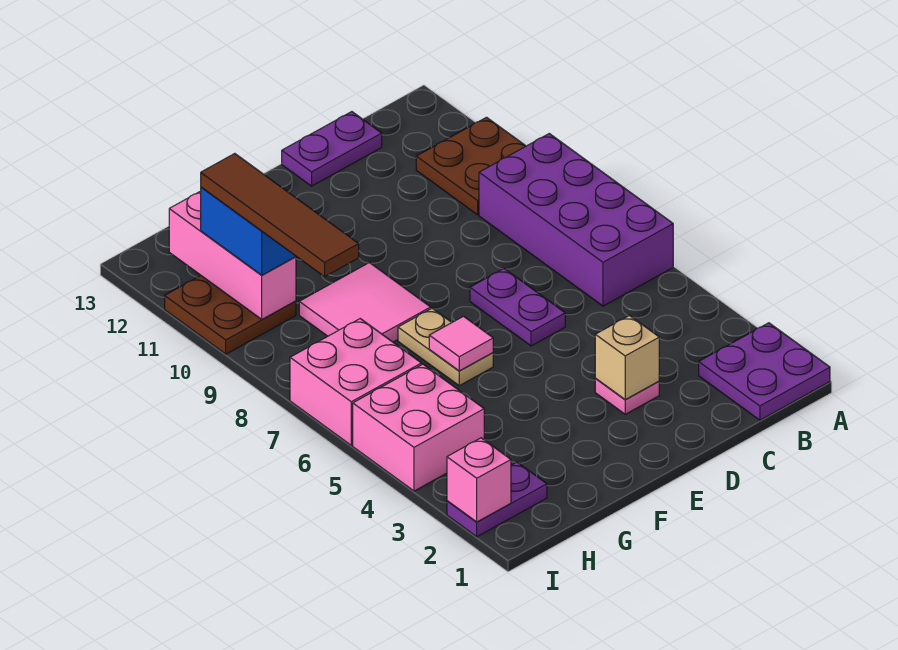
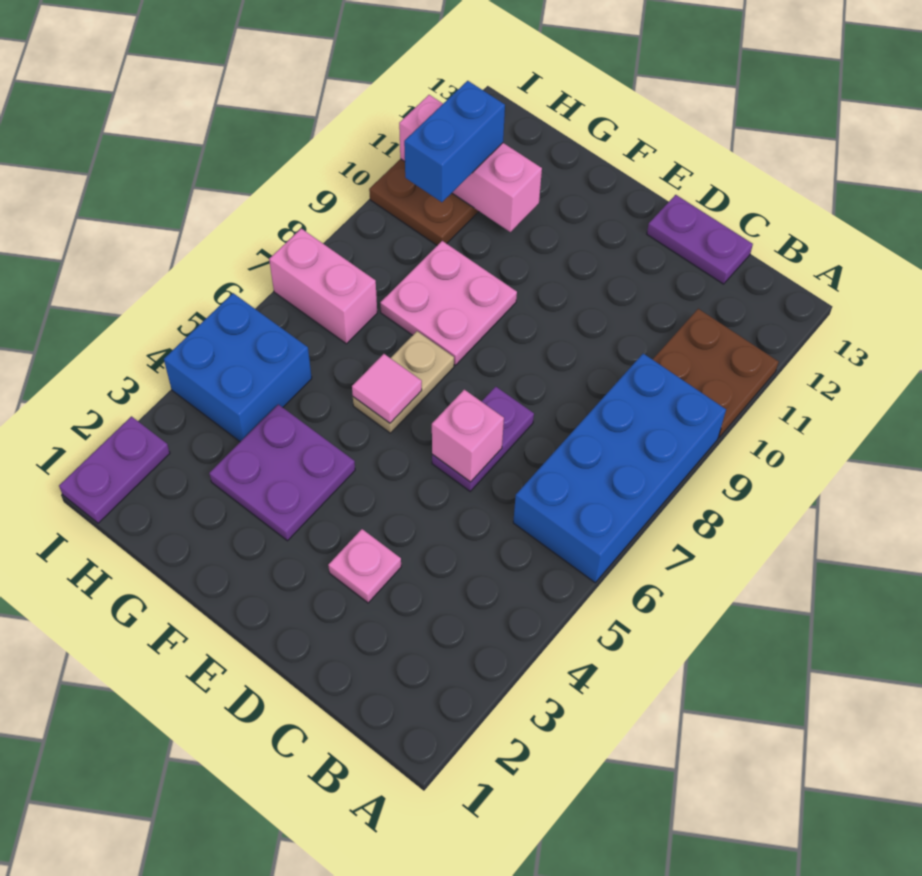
purple 2x2 plate [699,323,830,420] -> purple 2x2 plate moved to [209,404,355,541]
purple 2x4 brick [479,134,673,306] -> blue 2x4 brick [513,354,726,583]
tan 1x1 brick [595,316,659,400] -> none
pink 2x2 tile [299,263,431,342] -> pink 2x2 plate [380,241,517,365]
purple 1x2 plate [447,462,547,537] -> purple 1x2 plate turned to [59,416,170,523]
pink 2x2 brick [353,364,484,491] -> blue 2x2 brick [164,293,312,442]
pink 2x2 brick [290,319,422,445] -> pink 1x2 brick [269,229,377,344]
brown 1x4 tile [201,154,359,277] -> none
pink 1x3 brick [169,191,296,319] -> pink 1x3 brick turned to [399,95,542,232]
pink 1x1 brick [447,438,511,522] -> pink 1x1 brick moved to [432,390,504,482]

